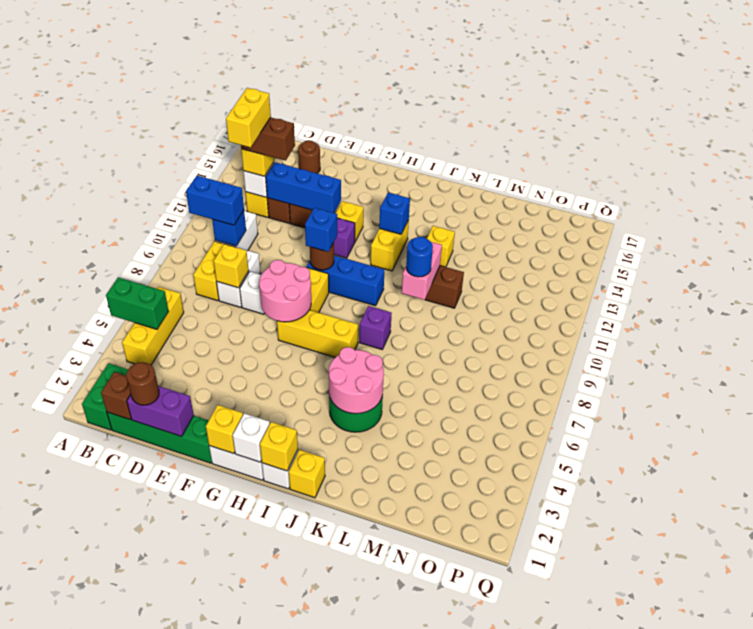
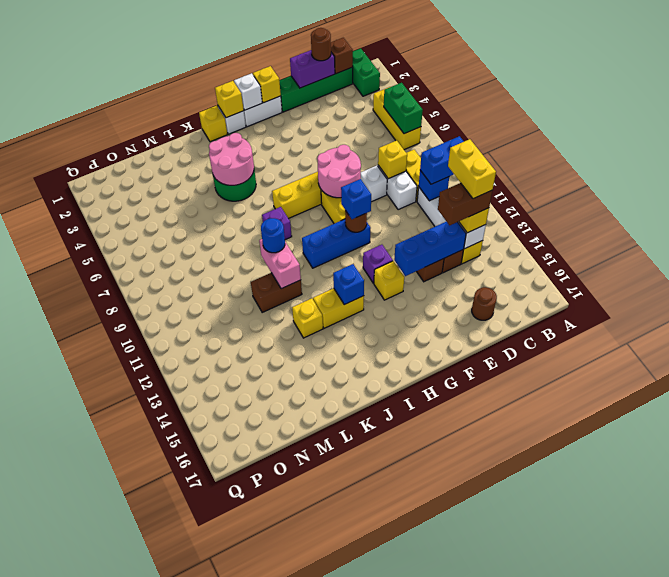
green 1x2 brick [106,277,169,329] -> green 1x2 brick turned to [384,83,423,134]
yellow 1x2 brick [371,220,409,271] -> yellow 1x2 brick turned to [313,288,364,328]

